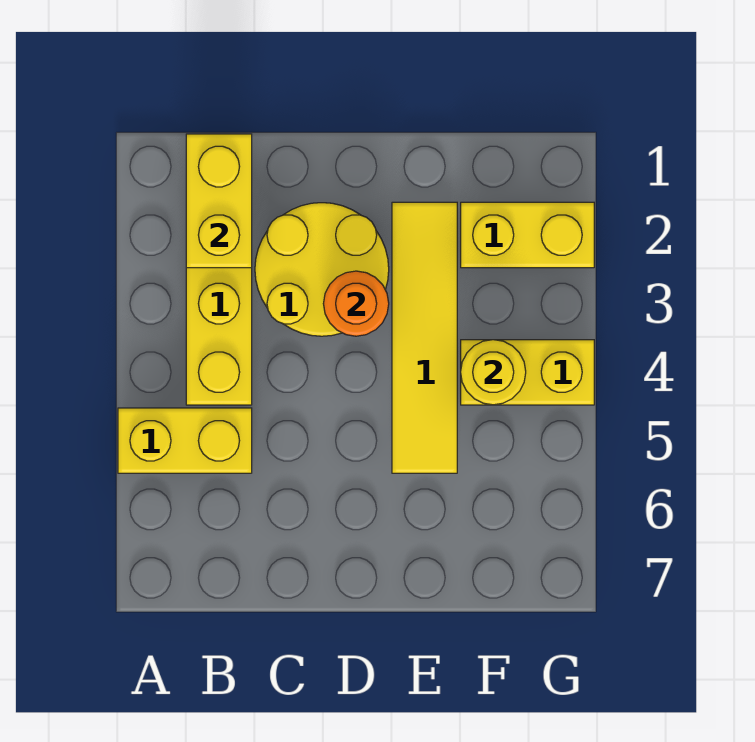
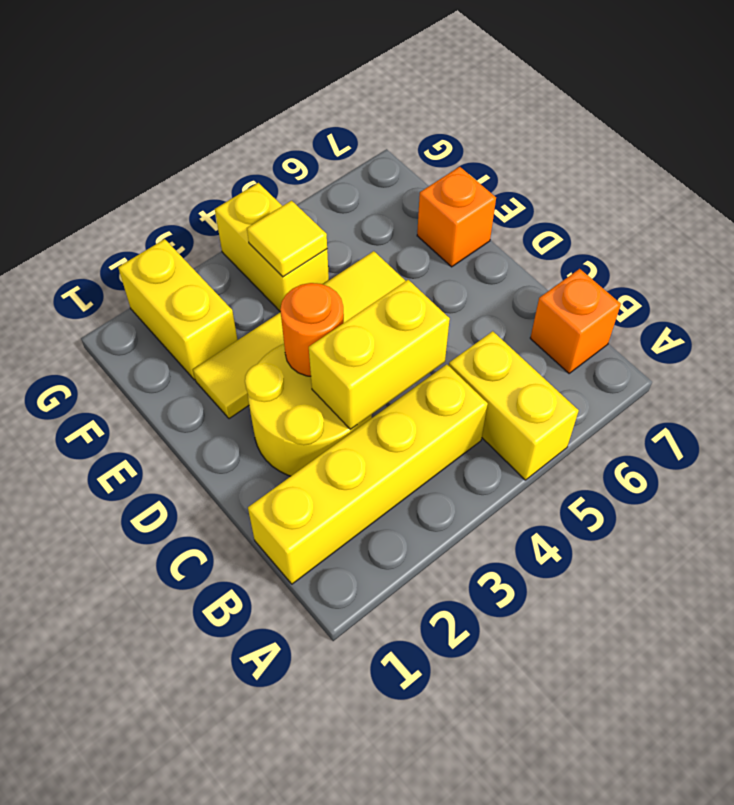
yellow 1x2 brick [186,134,252,268] -> yellow 1x2 brick moved to [309,280,450,430]
none -> orange 1x1 brick [530,269,621,373]
none -> orange 1x1 brick [417,167,496,267]
yellow 1x1 round brick [461,340,526,405] -> yellow 1x1 tile [247,201,327,277]

